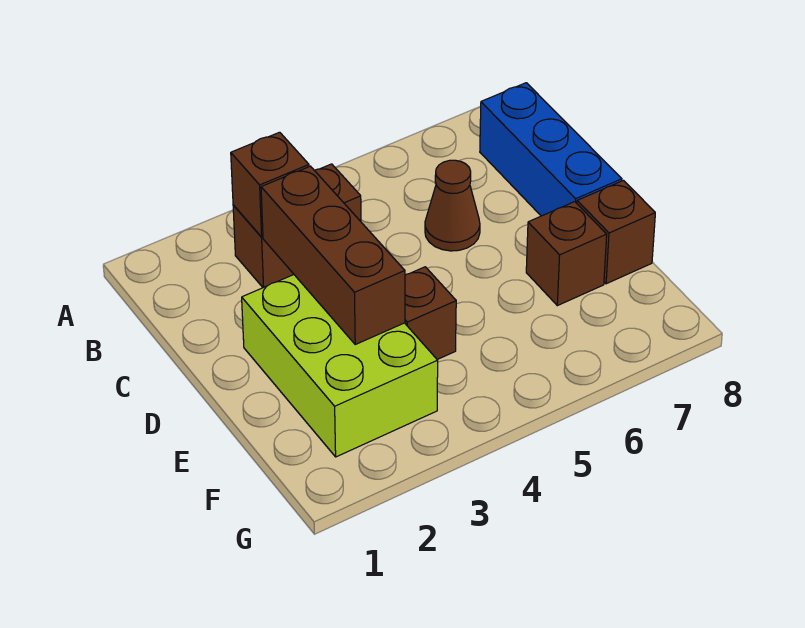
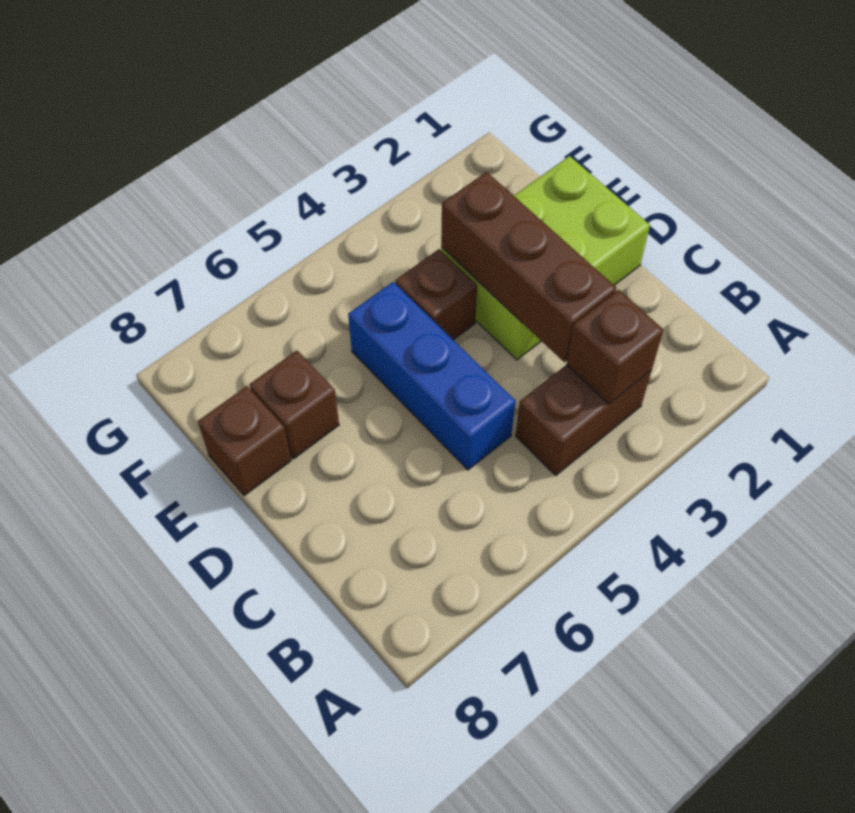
blue 1x3 brick [480,83,622,216] -> blue 1x3 brick moved to [348,282,515,470]
brown 1x1 cone [425,160,480,251] -> none
lime 2x3 brick [242,275,438,457] -> lime 2x3 brick turned to [441,156,650,360]

